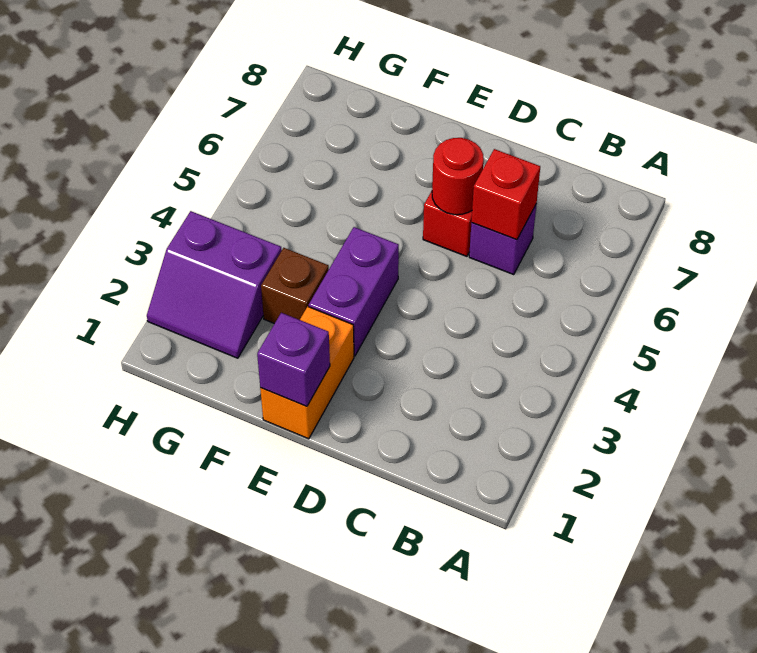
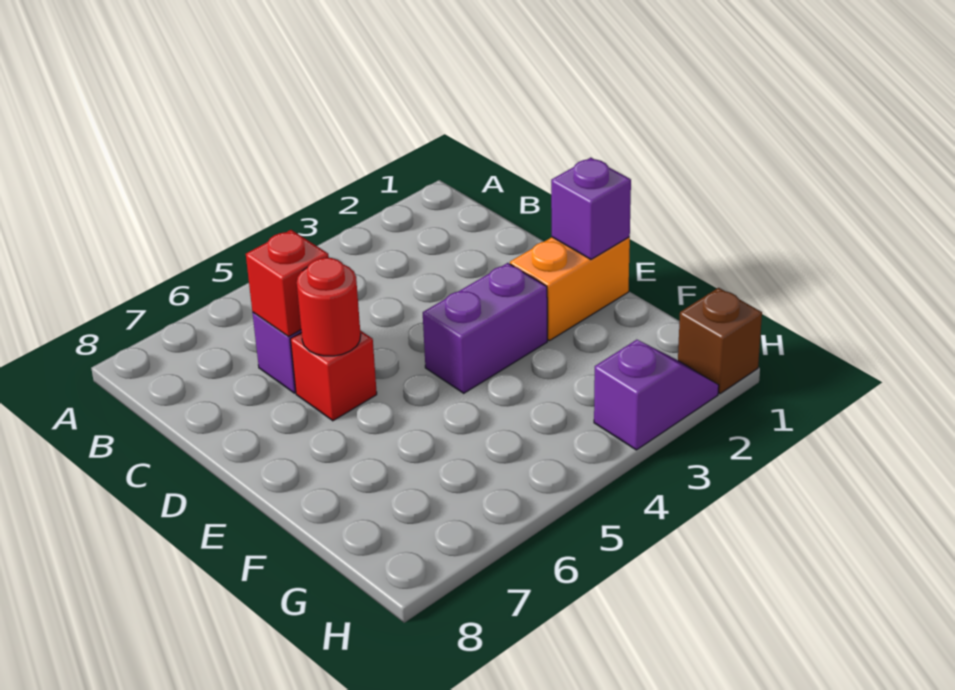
brown 1x1 brick [261,248,329,324] -> brown 1x1 brick moved to [678,288,762,394]
purple 2x2 slope [147,211,282,358] -> purple 1x2 slope [594,340,719,450]

